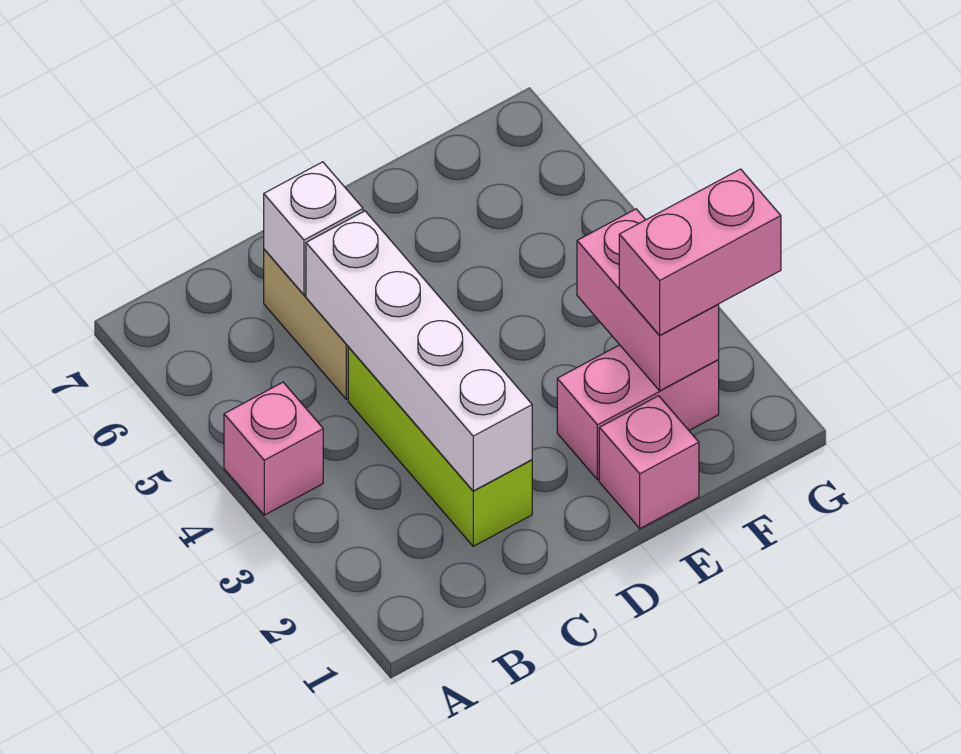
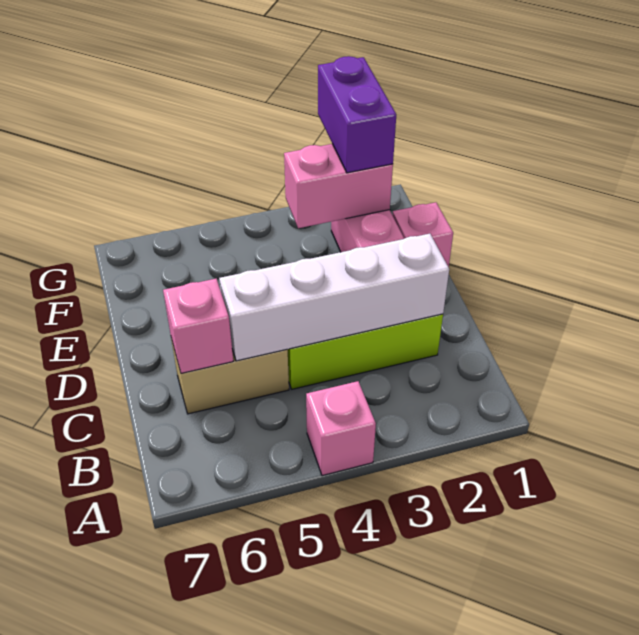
white 1x1 brick [264,162,363,295] -> pink 1x1 brick [163,279,233,373]
pink 1x2 brick [619,169,781,335] -> purple 1x2 brick [318,56,396,173]

